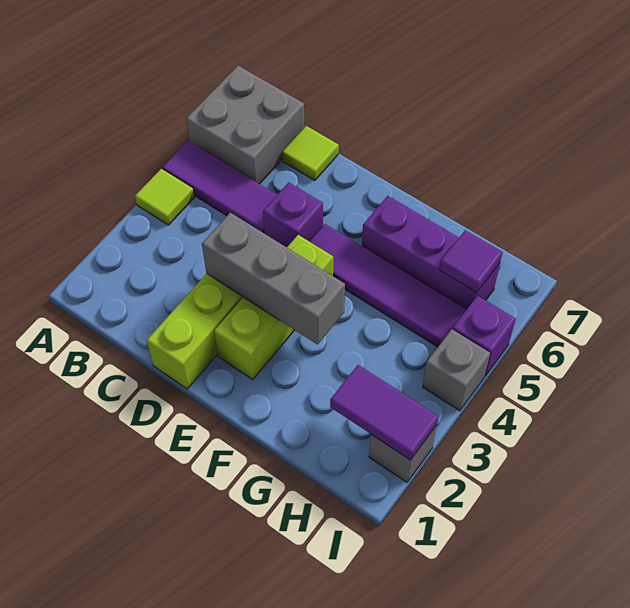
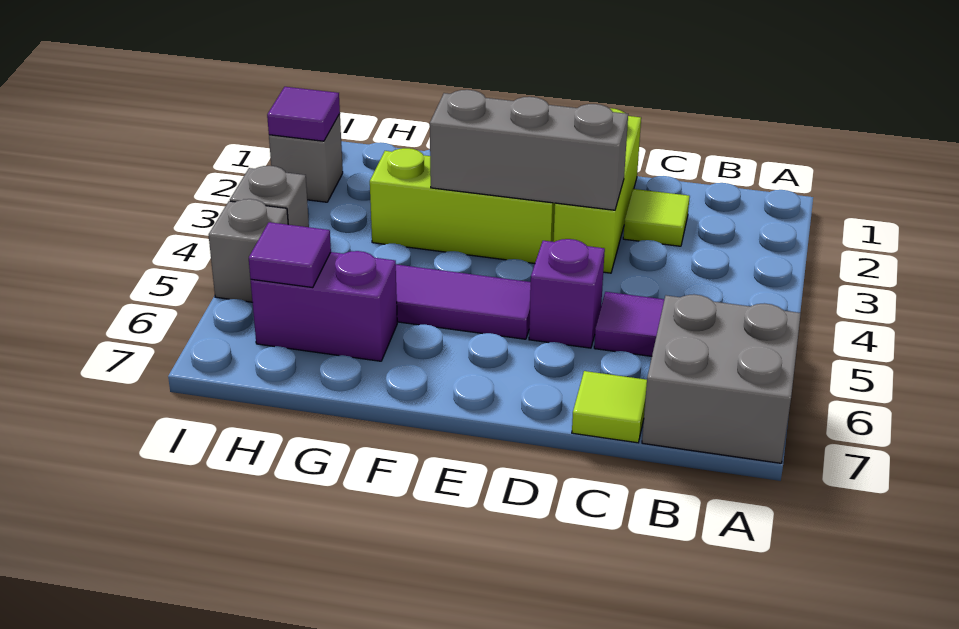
lime 1x1 tile [135,169,194,225] -> lime 1x1 tile moved to [623,189,690,246]
lime 1x3 brick [214,235,333,380] -> lime 1x3 brick turned to [370,148,555,263]
purple 1x3 brick [362,196,500,310] -> purple 1x2 brick [251,251,397,361]
purple 1x2 tile [330,365,439,460] -> purple 1x1 tile [267,87,340,141]
purple 1x1 brick [453,296,516,376] -> grey 1x1 brick [209,199,288,302]

